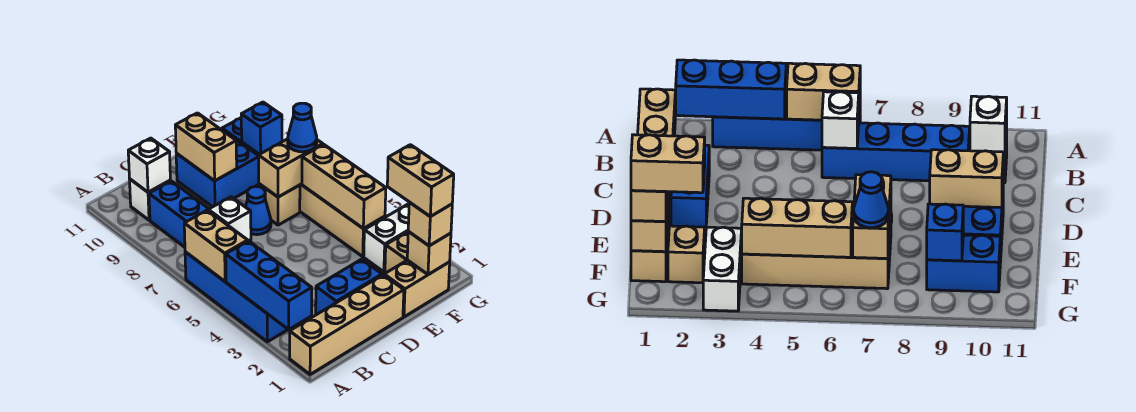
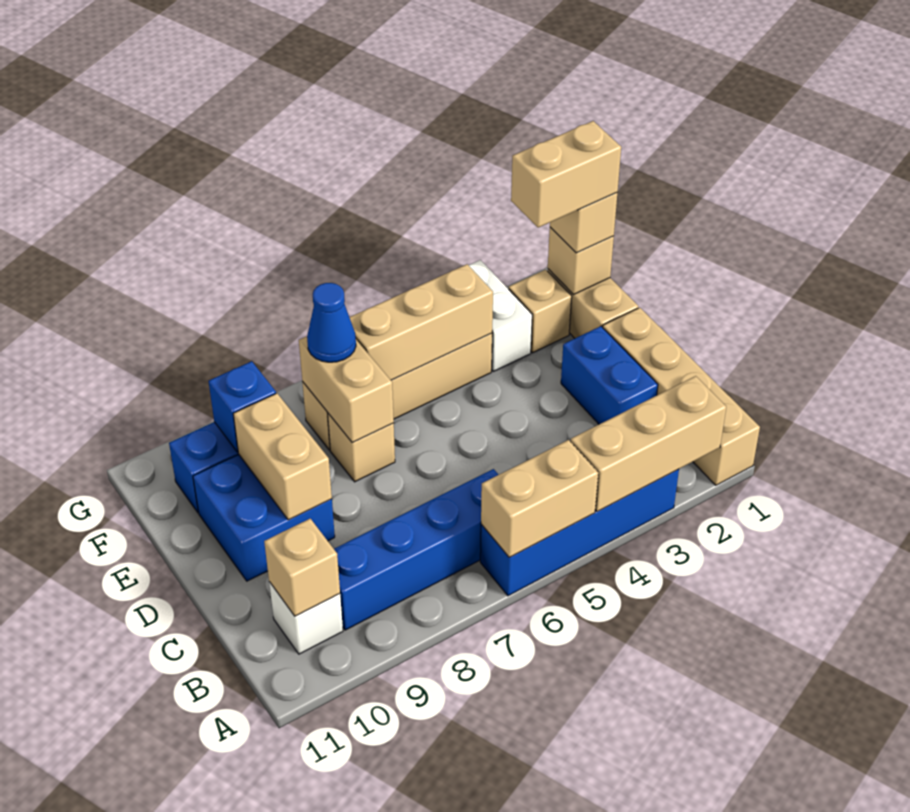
blue 1x3 brick [226,241,312,330] -> tan 1x3 brick [571,376,726,511]
white 1x1 brick [208,197,251,241] -> none
white 1x1 brick [128,138,170,192] -> tan 1x1 brick [264,519,340,616]
blue 1x1 cone [245,187,271,235] -> none
tan 1x2 brick [175,113,237,181] -> tan 1x2 brick turned to [233,393,332,520]

